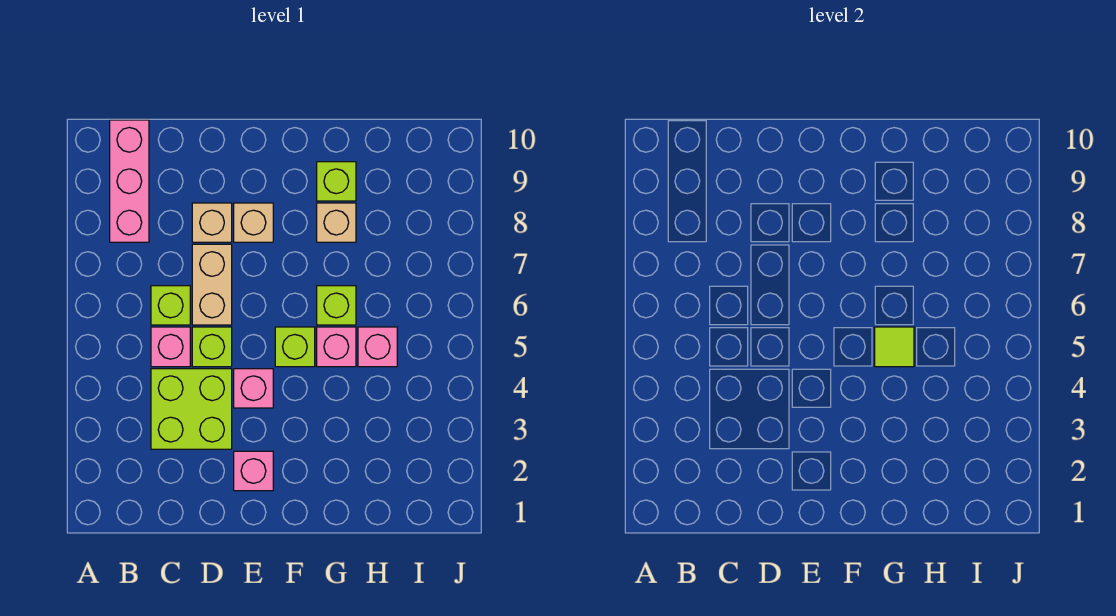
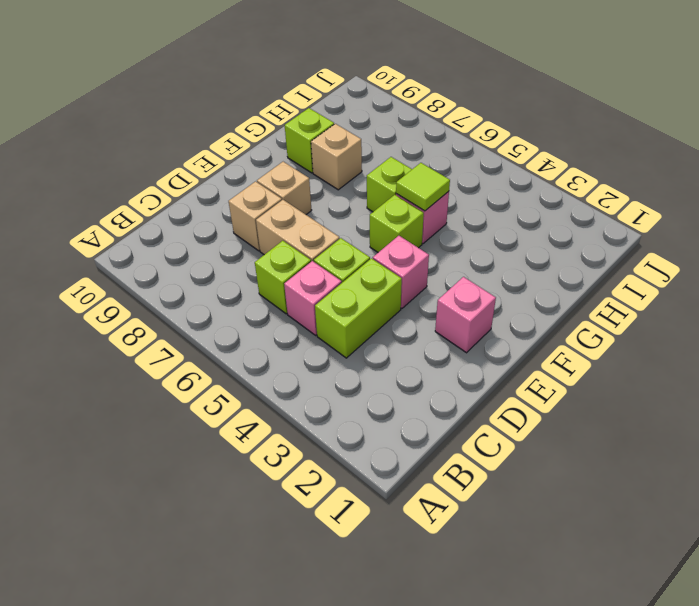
pink 1x3 brick [110,120,149,242] -> none
lime 2x2 brick [151,369,232,449] -> lime 1x2 brick [315,258,402,358]
pink 1x1 brick [358,327,397,367] -> none

